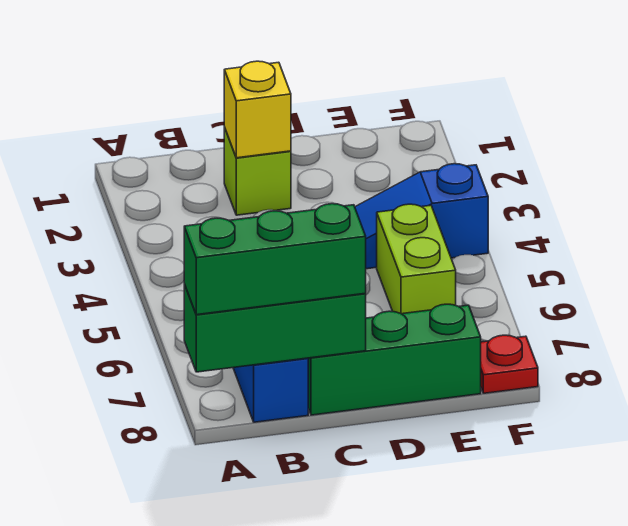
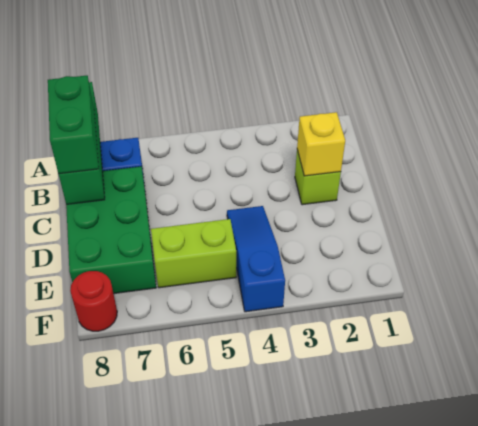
green 1x3 brick [184,204,366,315] -> green 1x2 brick [48,76,99,174]
green 1x3 brick [308,304,481,415] -> green 2x3 brick [66,166,156,294]
red 1x1 plate [481,335,538,393] -> red 1x1 round brick [70,271,117,331]

